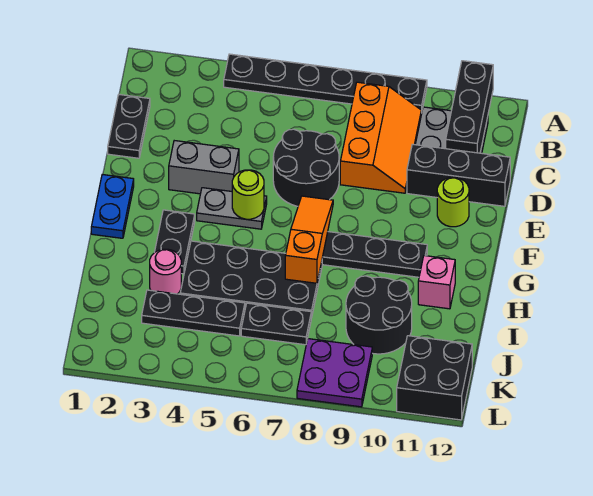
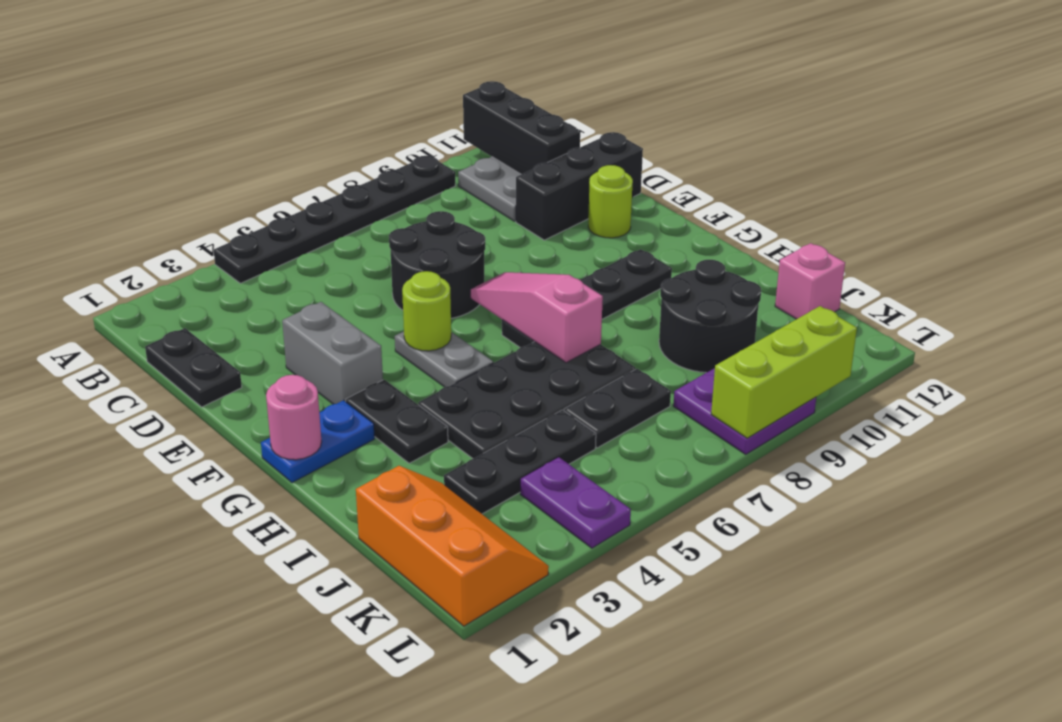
orange 2x3 slope [340,82,421,193] -> orange 2x3 slope moved to [356,466,549,626]
grey 1x2 brick [169,141,239,194] -> grey 1x2 brick turned to [282,302,383,404]
blue 1x2 plate [91,175,134,238] -> blue 1x2 plate turned to [261,400,375,483]
grey 1x2 plate [197,188,267,229] -> grey 1x2 plate turned to [395,332,493,387]
orange 1x3 slope [285,196,333,283] -> pink 1x3 slope [470,272,603,363]
pink 1x1 brick [418,256,455,309] -> pink 1x1 brick moved to [775,243,845,319]
pink 1x1 round brick [150,249,181,294] -> pink 1x1 round brick moved to [266,375,322,460]
none -> purple 1x2 plate [520,457,631,548]
black 2x2 brick [397,336,472,420] -> none
none -> lime 1x3 brick [711,306,857,438]

